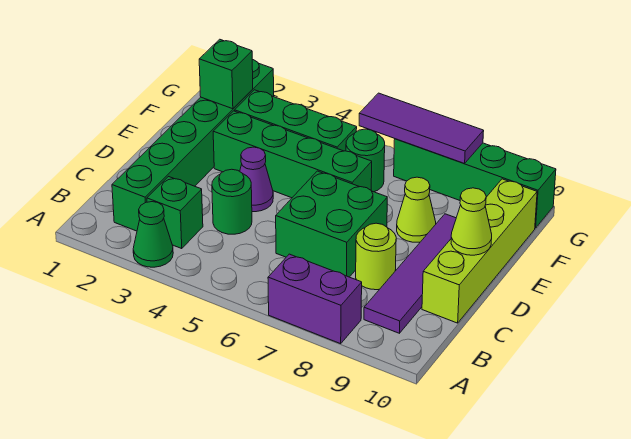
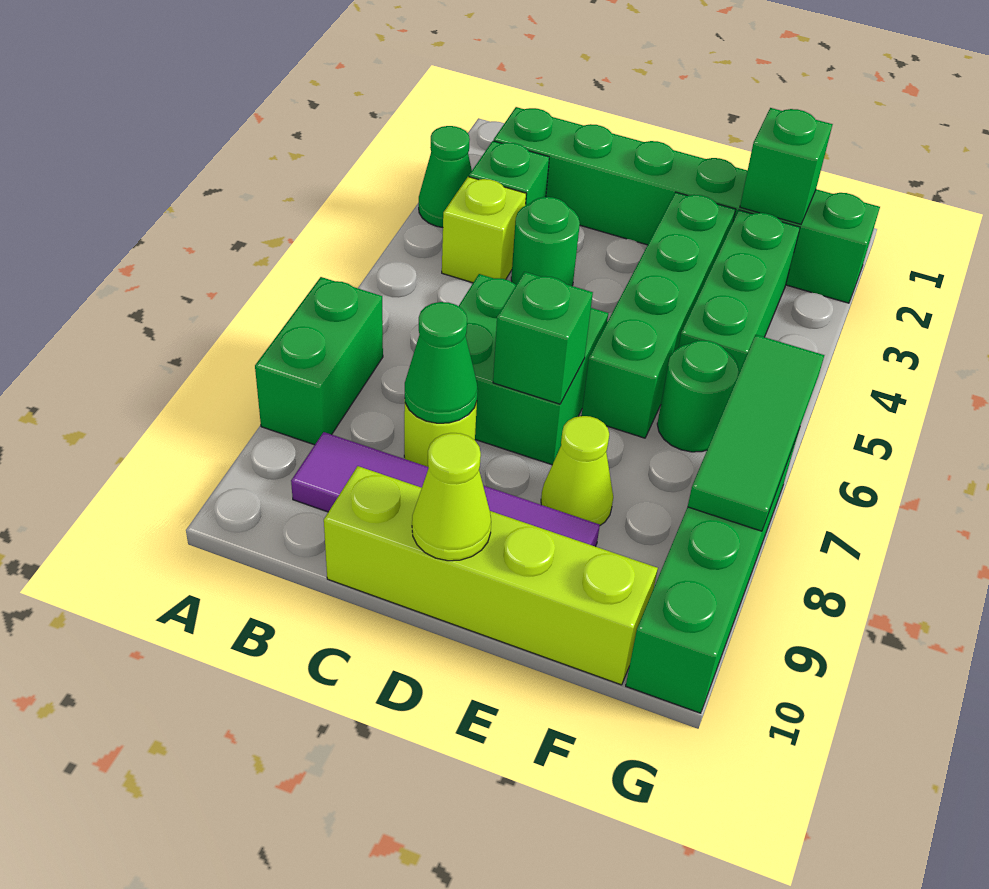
purple 1x2 brick [268,254,362,344] -> green 1x2 brick [255,277,383,445]
none -> lime 1x1 brick [442,177,526,283]
none -> green 1x1 cone [405,302,478,423]
purple 1x1 cone [240,147,273,212] -> none
none -> green 1x1 brick [493,272,593,404]
purple 1x3 tile [359,93,484,163] -> green 1x3 tile [688,335,824,531]

